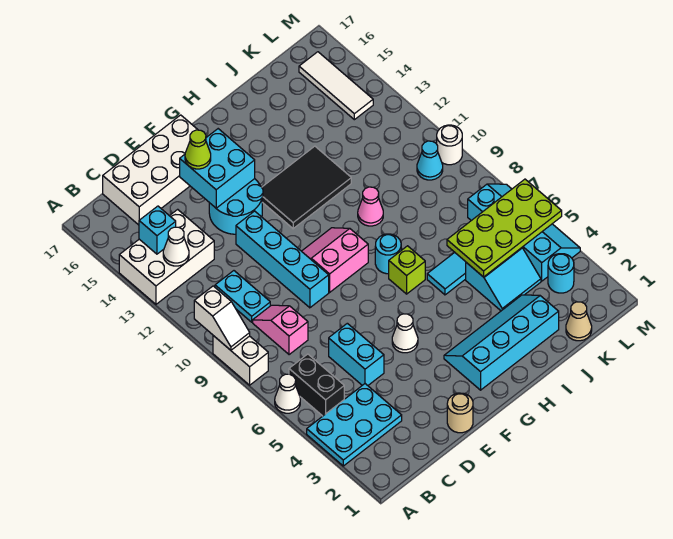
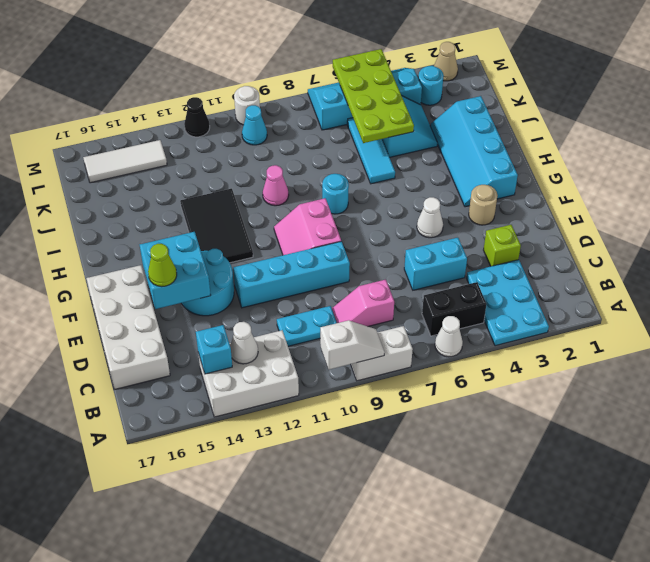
white 2x3 brick [119,209,214,304] -> white 2x3 brick turned to [198,330,299,417]
tan 1x1 round brick [447,393,473,433] -> tan 1x1 round brick moved to [469,185,498,225]
lime 1x1 brick [389,246,425,294] -> lime 1x1 brick moved to [484,225,521,266]
tan 1x1 cone [566,302,592,341] -> tan 1x1 cone moved to [434,42,458,81]
none -> black 1x1 cone [184,97,210,137]

